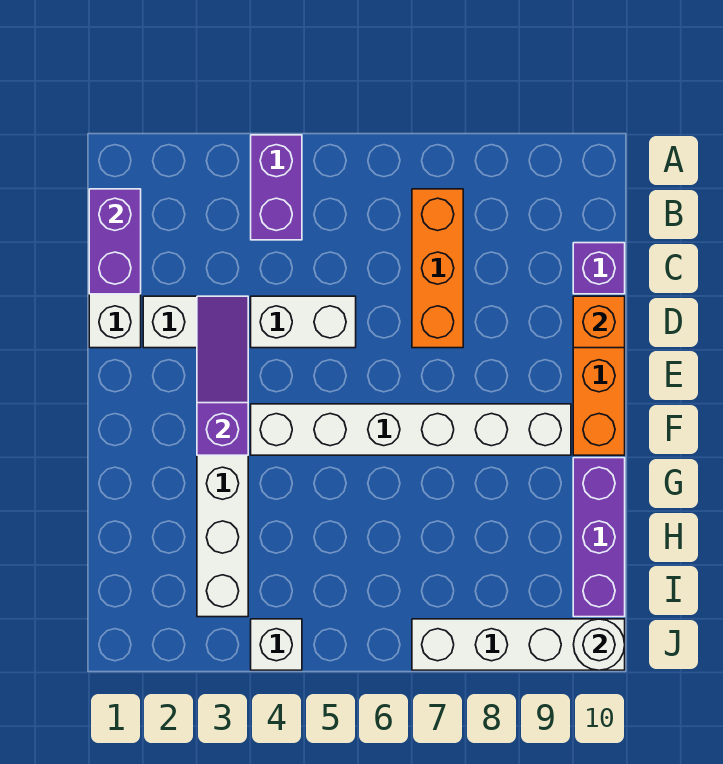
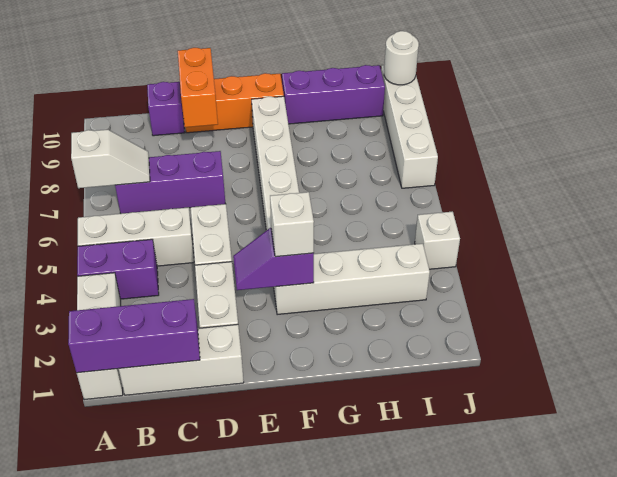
none -> white 1x3 brick [77,273,123,400]
none -> white 1x3 brick [78,207,194,266]
none -> white 1x2 slope [71,130,150,188]
purple 1x2 brick [89,189,141,294] -> purple 1x3 brick [68,299,200,373]
orange 1x3 brick [412,189,463,348] -> purple 1x3 brick [115,151,225,214]
purple 1x3 slope [197,296,248,455] -> purple 1x2 slope [233,228,314,290]
orange 1x1 brick [573,296,625,348] -> orange 1x2 brick [178,48,218,127]
none -> white 1x1 brick [270,192,314,257]

